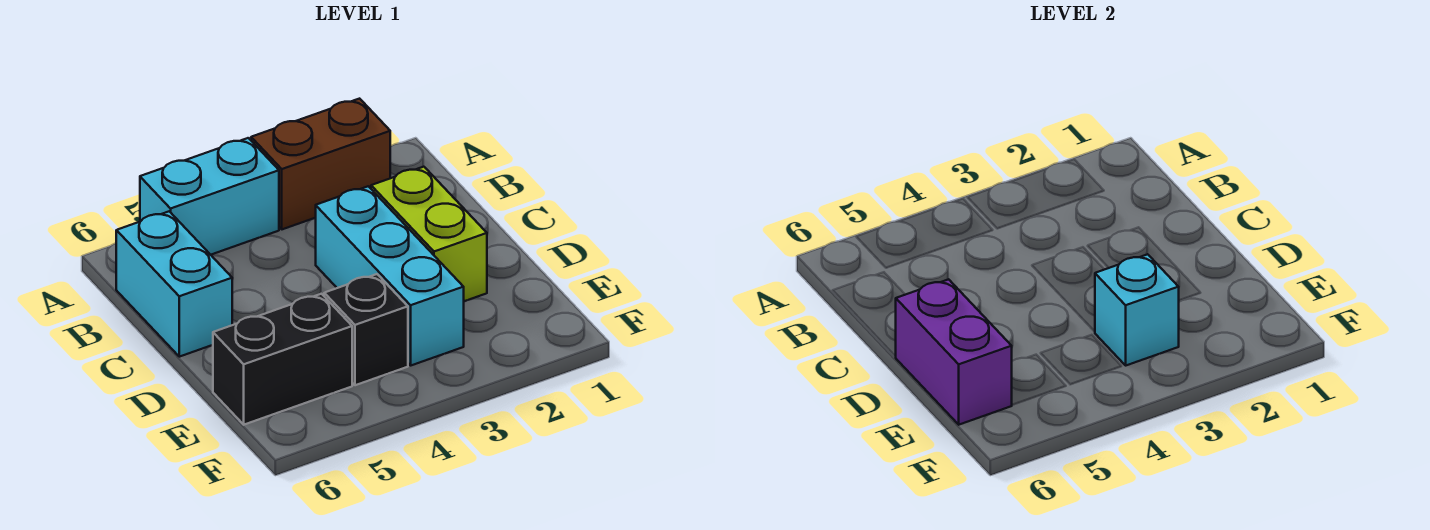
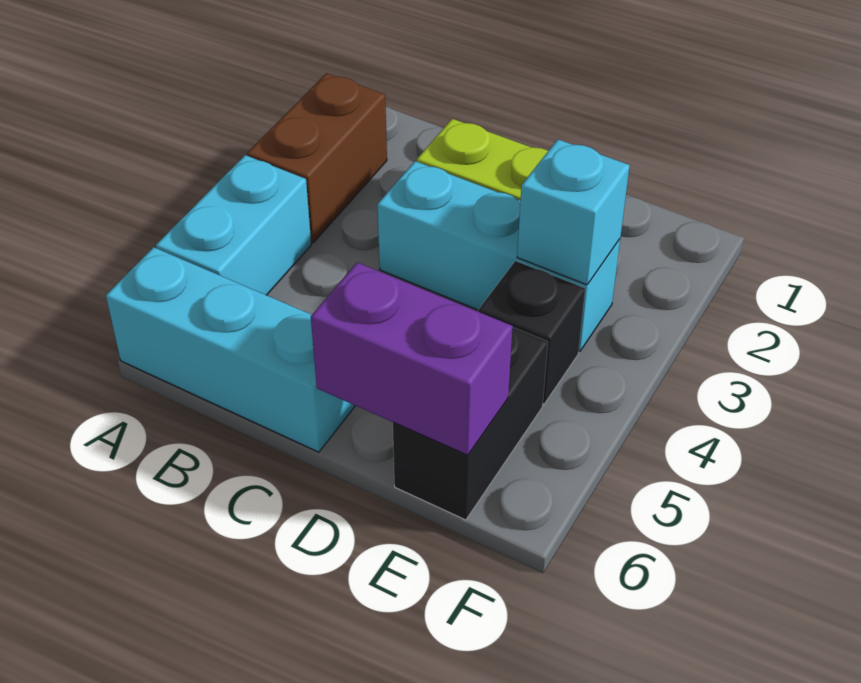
cyan 1x2 brick [116,211,232,357] -> cyan 1x3 brick [106,247,355,452]

